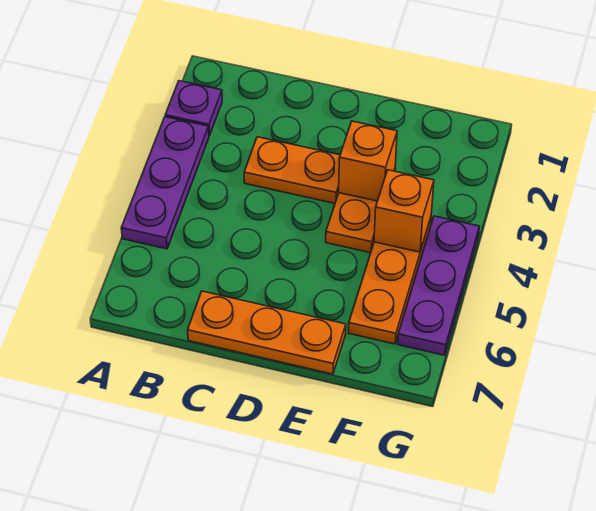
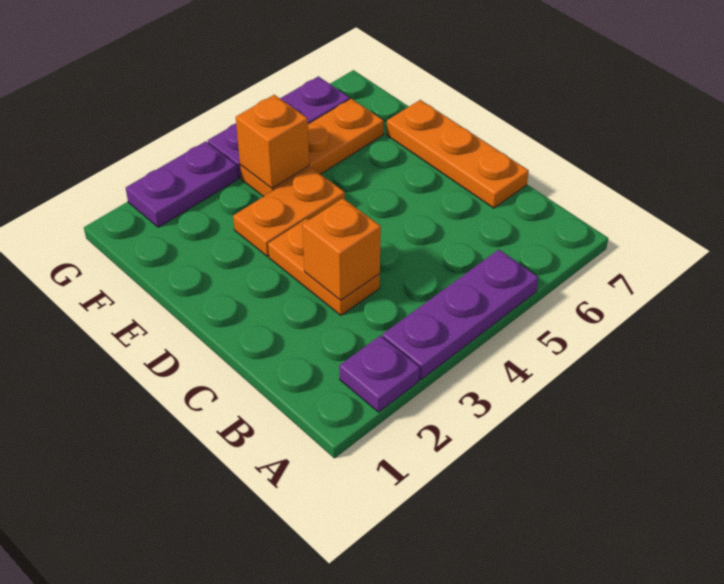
orange 1x1 brick [339,121,397,201] -> orange 1x1 brick moved to [302,198,381,300]
none -> purple 1x2 plate [126,141,238,227]

